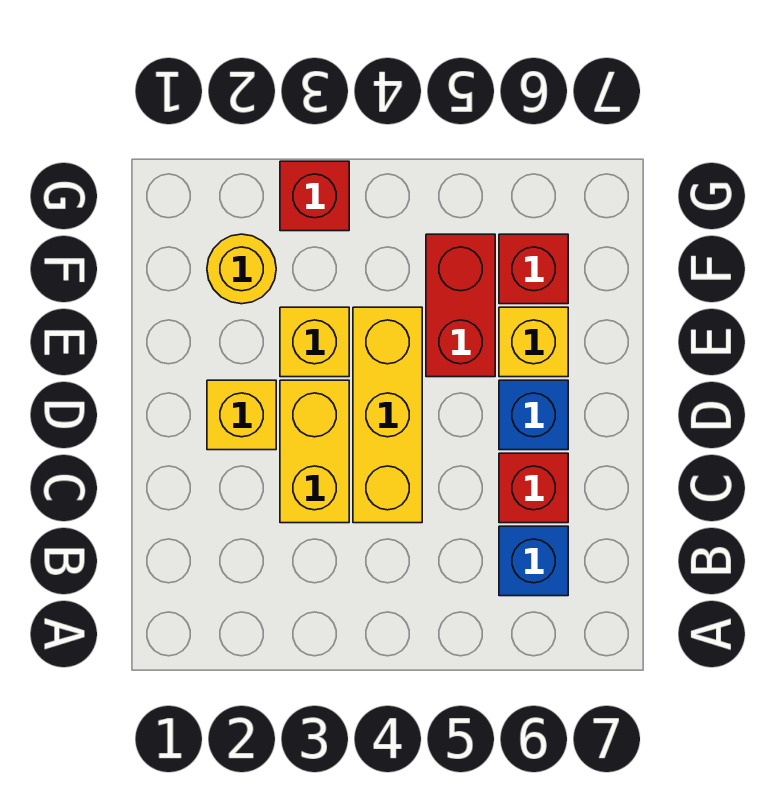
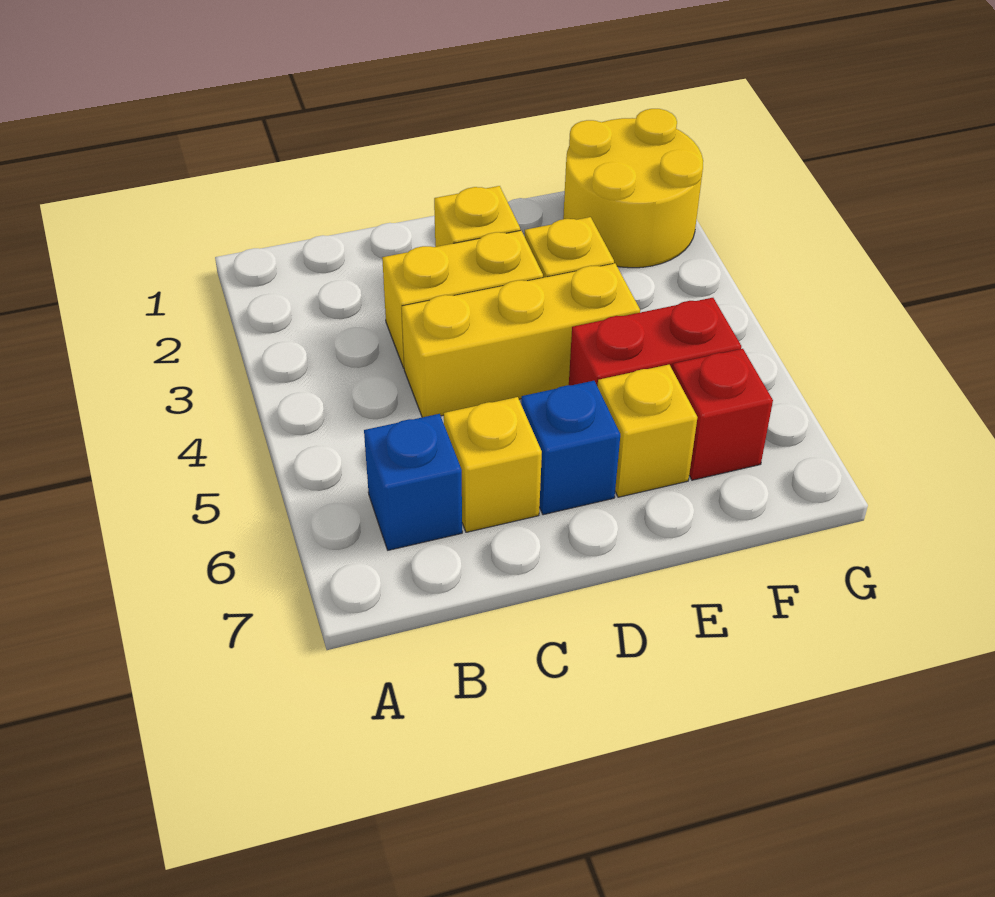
red 1x1 brick [499,453,568,523] -> yellow 1x1 brick [444,397,542,532]
yellow 1x1 round brick [207,234,276,304] -> yellow 2x2 round brick [563,109,703,268]
red 1x1 brick [280,161,349,231] -> none

